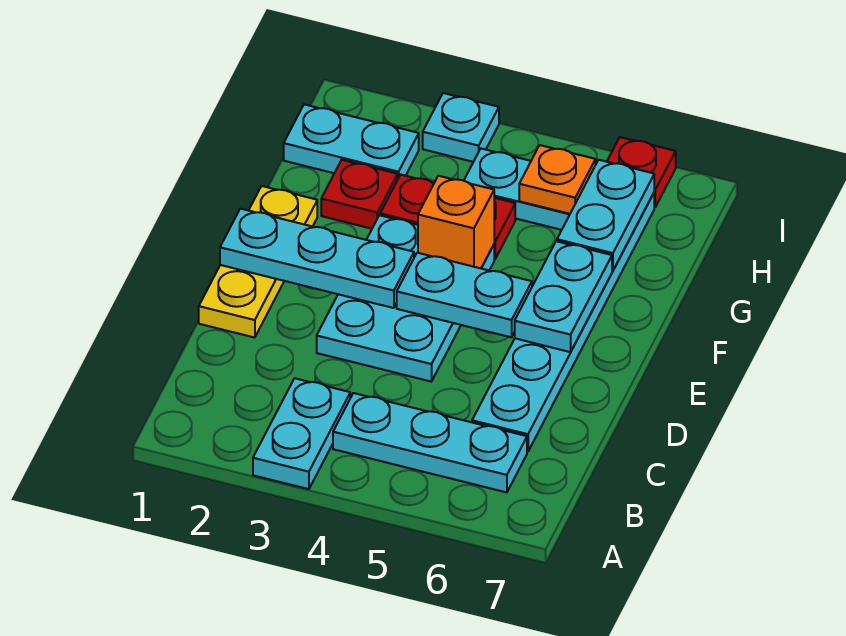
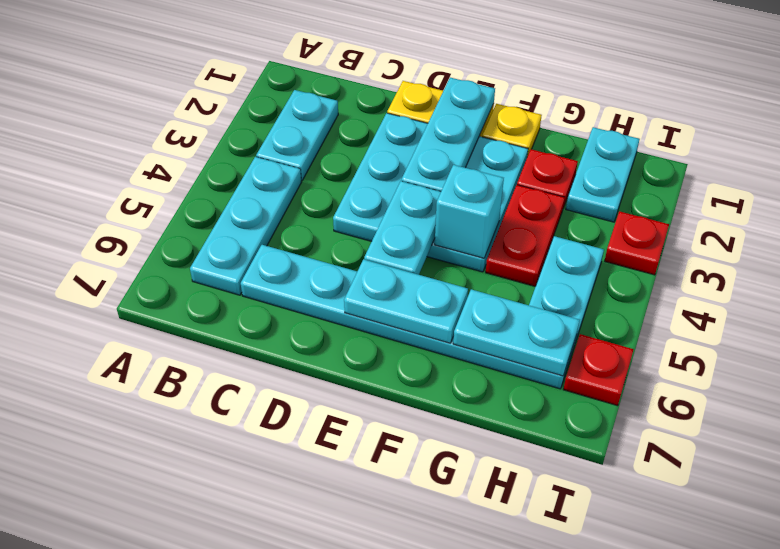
cyan 1x2 plate [253,378,350,489] -> cyan 1x2 plate turned to [256,90,338,180]
cyan 2x3 plate [317,215,494,382] -> cyan 3x3 plate [333,113,528,272]
orange 1x1 brick [418,176,494,268] -> cyan 1x1 brick [435,165,504,258]
orange 1x1 plate [519,145,596,214] -> none
cyan 1x1 plate [423,93,499,162] -> red 1x1 plate [605,211,669,275]

